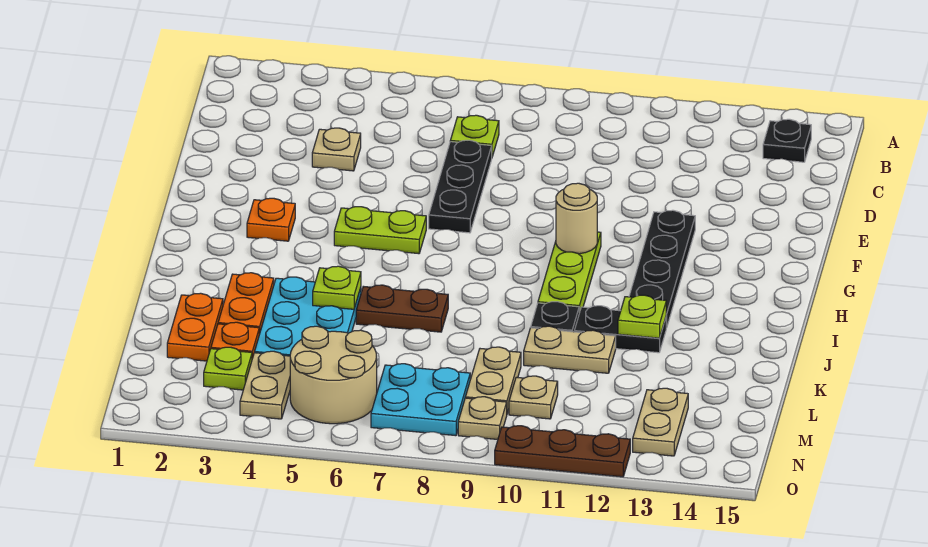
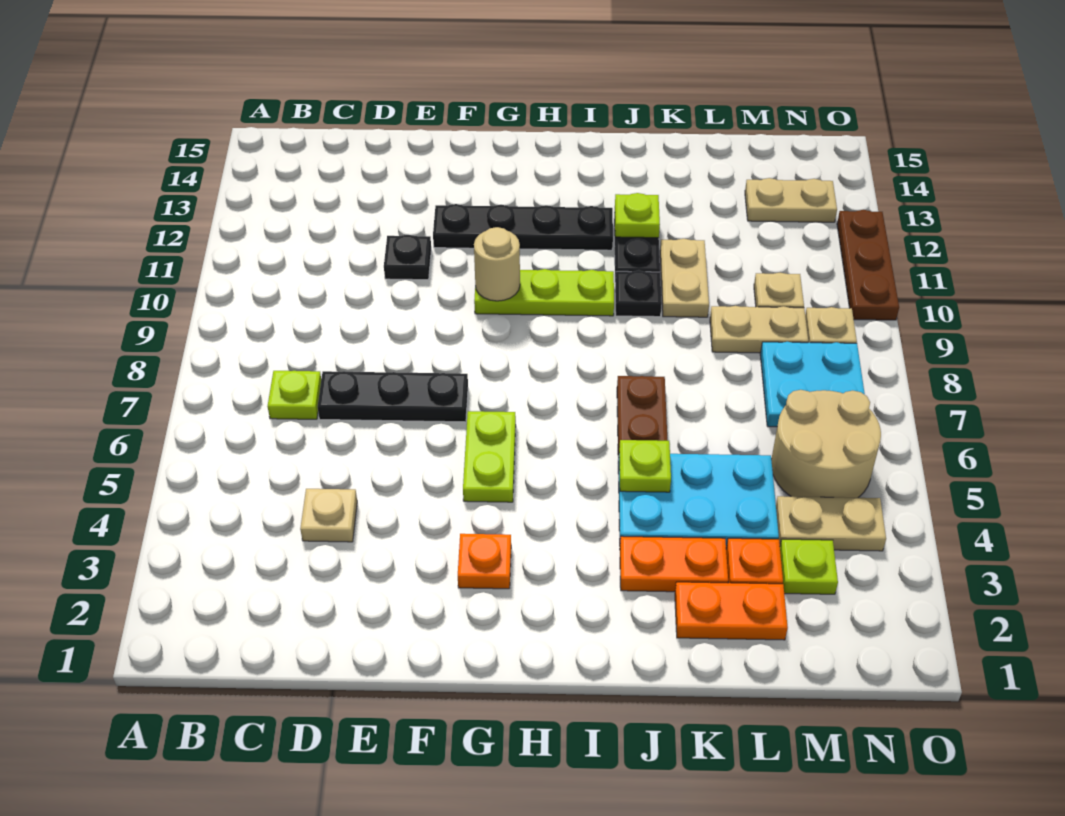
black 1x1 plate [763,119,811,162] -> black 1x1 plate moved to [384,235,431,280]

